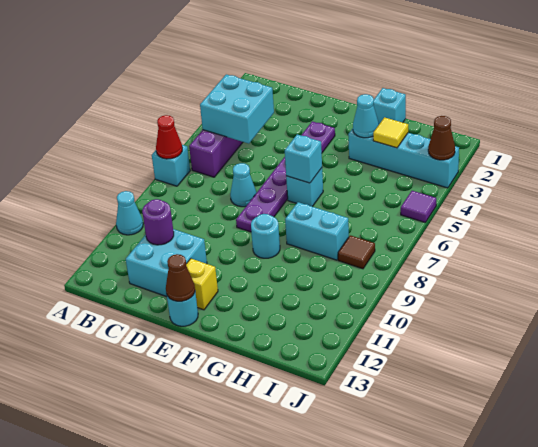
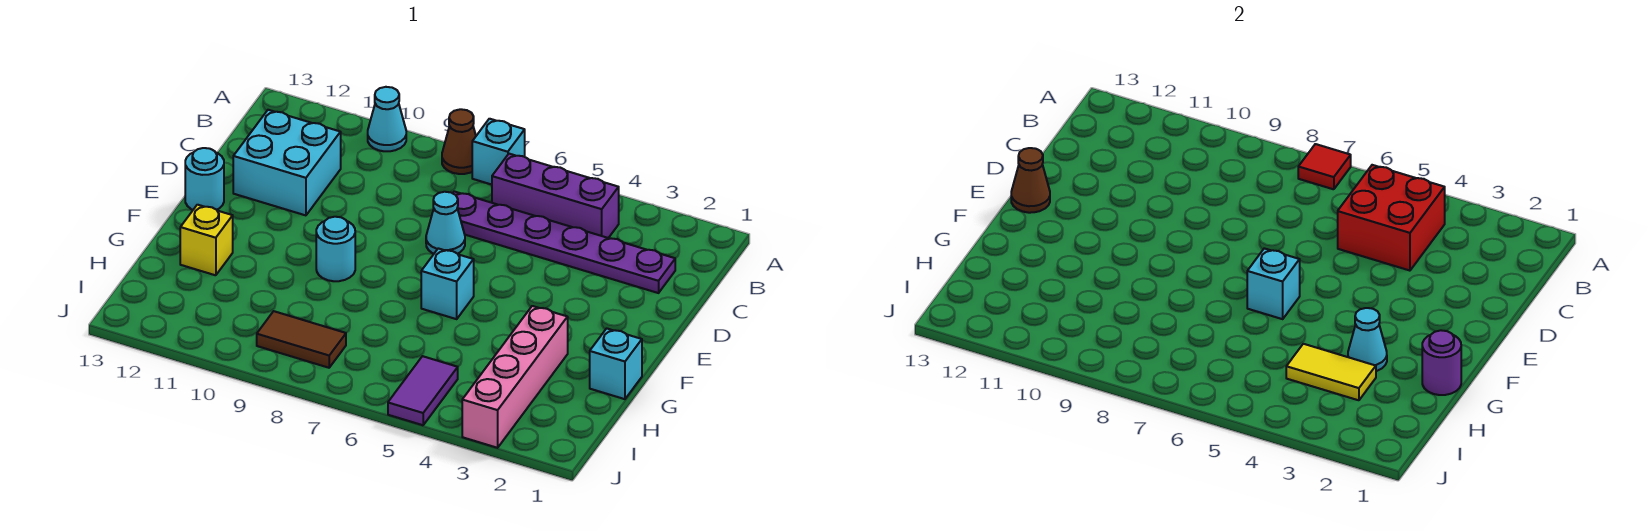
red 1x1 cone [156,115,182,159] -> red 1x1 tile [1298,144,1351,189]
cyan 2x2 brick [200,74,274,144] -> red 2x2 brick [1338,165,1445,271]
purple 1x1 round brick [142,199,174,245] -> purple 1x1 round brick moved to [1422,330,1461,395]
purple 1x6 plate [236,121,335,232] -> purple 1x6 plate moved to [453,191,675,293]
yellow 1x1 brick [186,259,218,310] -> yellow 1x1 brick moved to [180,205,233,275]
cyan 1x4 brick [348,128,459,188] -> pink 1x4 brick [462,306,568,448]
cyan 1x2 brick [285,202,349,260] -> none
yellow 1x1 tile [373,117,408,148] -> yellow 1x2 tile [1286,344,1376,400]
brown 1x1 tile [338,235,375,269] -> brown 1x2 tile [257,311,346,368]
brown 1x1 cone [428,116,455,160] -> brown 1x1 cone moved to [442,109,476,174]
purple 1x1 tile [401,191,436,222] -> purple 1x2 tile [388,356,458,425]

